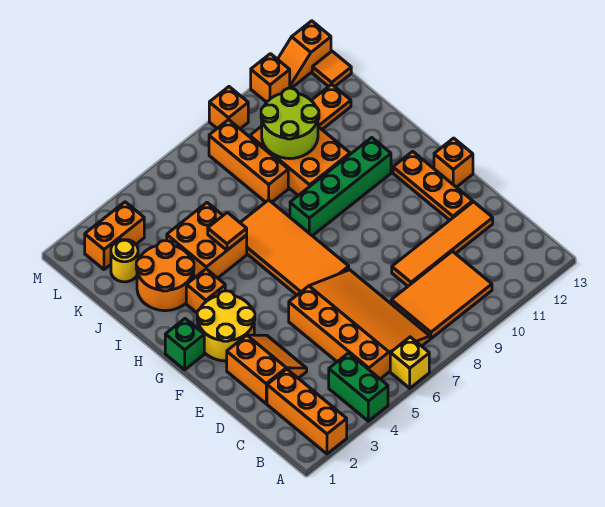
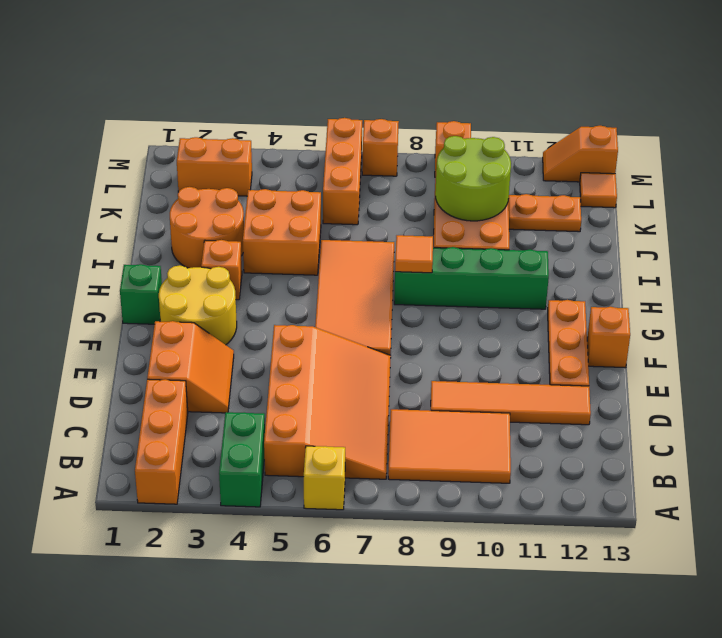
orange 1x1 tile [208,212,247,250] -> orange 1x1 tile moved to [395,235,433,273]
orange 1x3 brick [209,120,288,202] -> orange 1x3 brick moved to [323,118,362,225]
yellow 1x1 round brick [111,240,138,282] -> none
orange 1x1 brick [251,54,290,102] -> orange 1x1 brick moved to [362,119,399,176]

